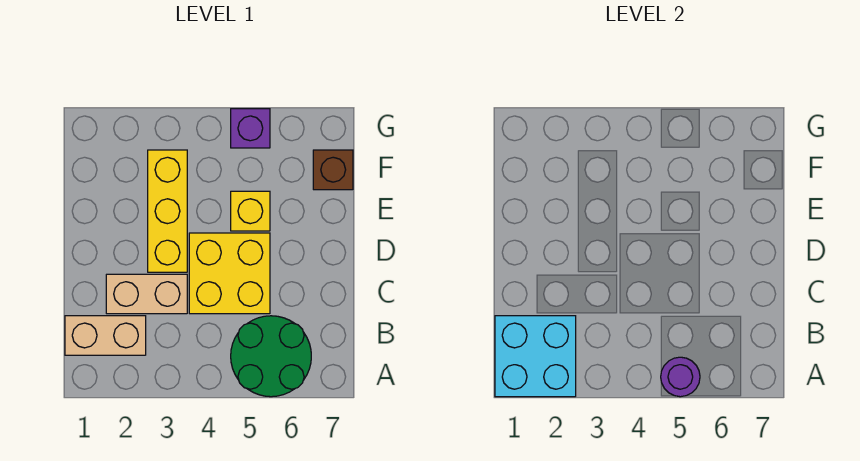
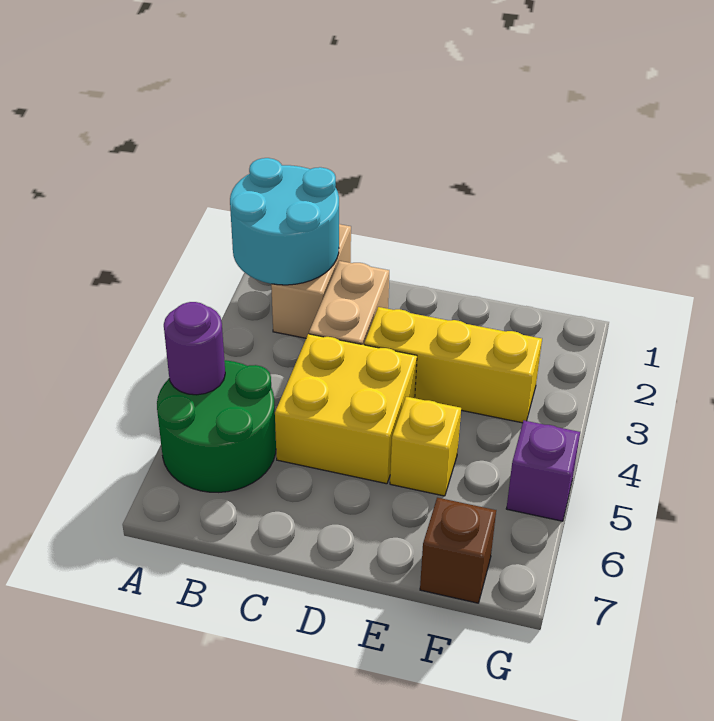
cyan 2x2 brick [495,316,576,397] -> cyan 2x2 round brick [230,158,339,285]

